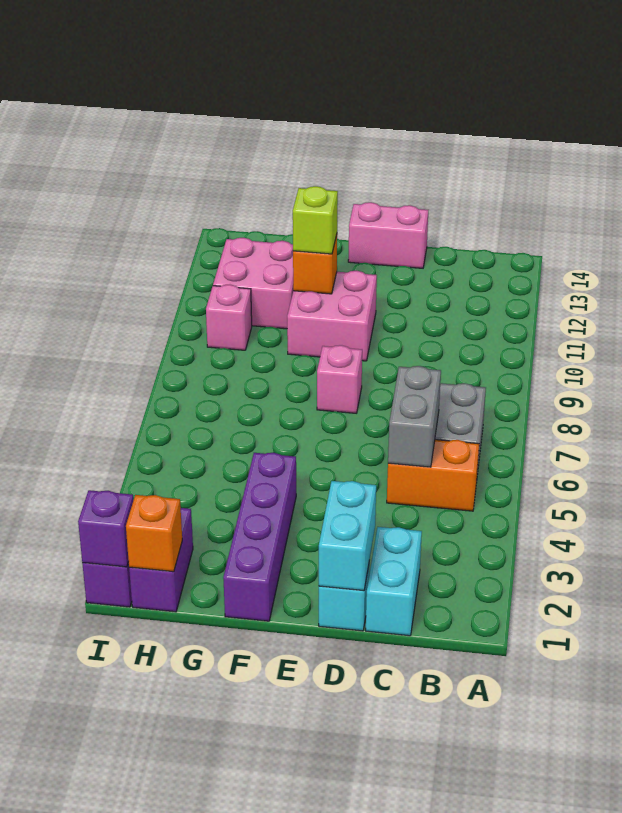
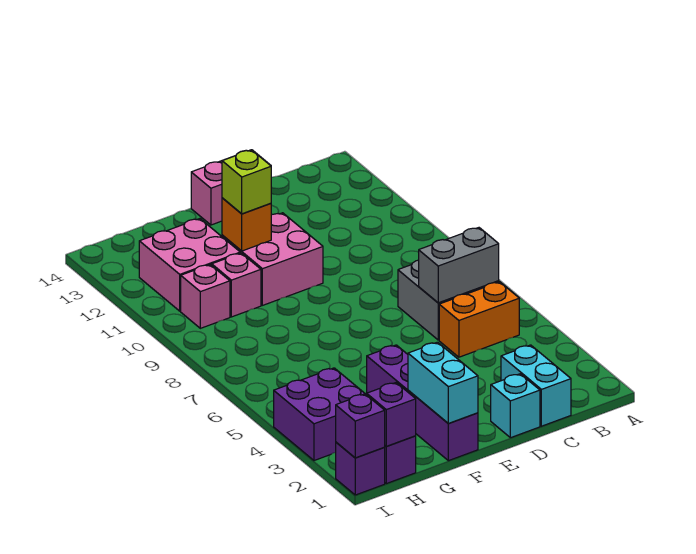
grey 1x2 brick [388,366,441,467] -> grey 1x2 brick turned to [419,228,499,303]
cyan 1x2 brick [319,481,376,591] -> cyan 1x2 brick moved to [408,342,478,424]
pink 1x1 brick [317,345,362,413] -> pink 1x1 brick moved to [212,253,261,317]
orange 1x1 brick [126,495,182,572] -> purple 1x1 brick [367,383,416,446]
none -> purple 2x2 brick [274,368,365,461]

